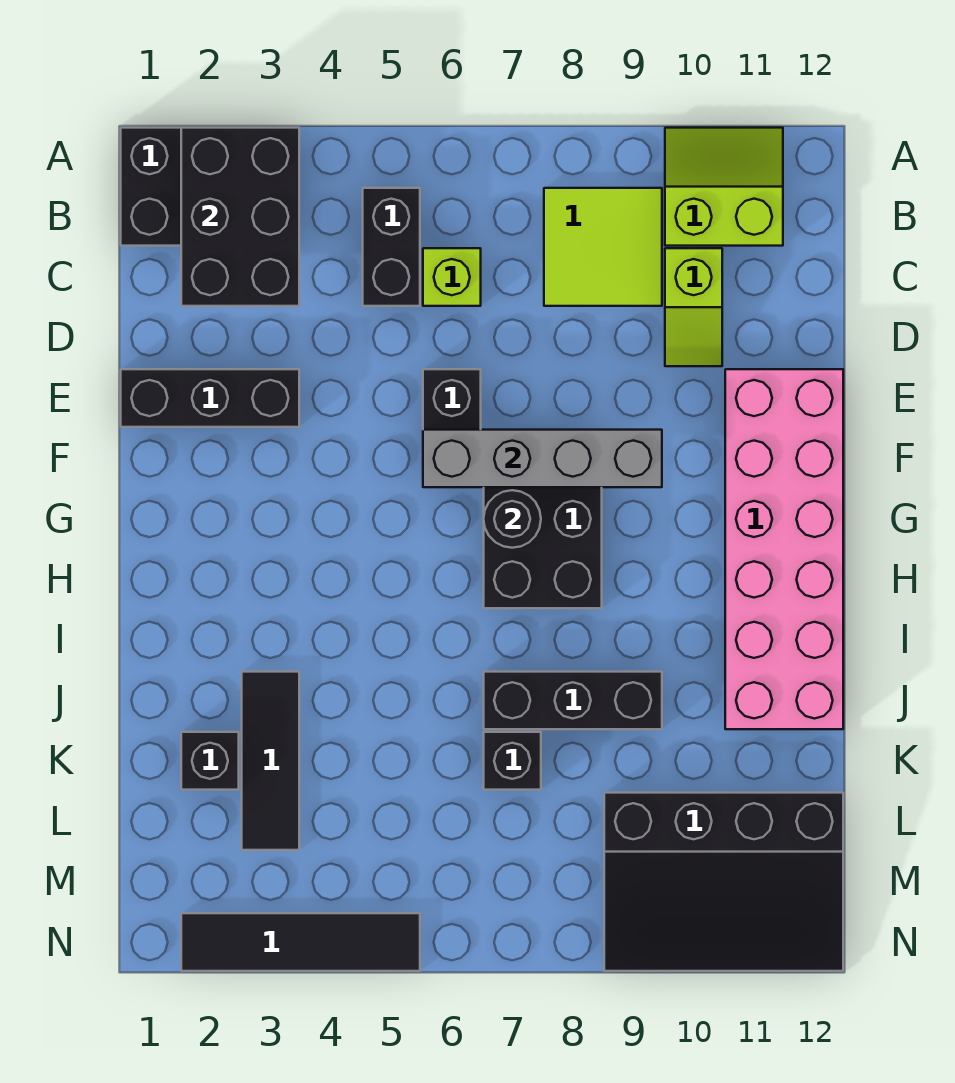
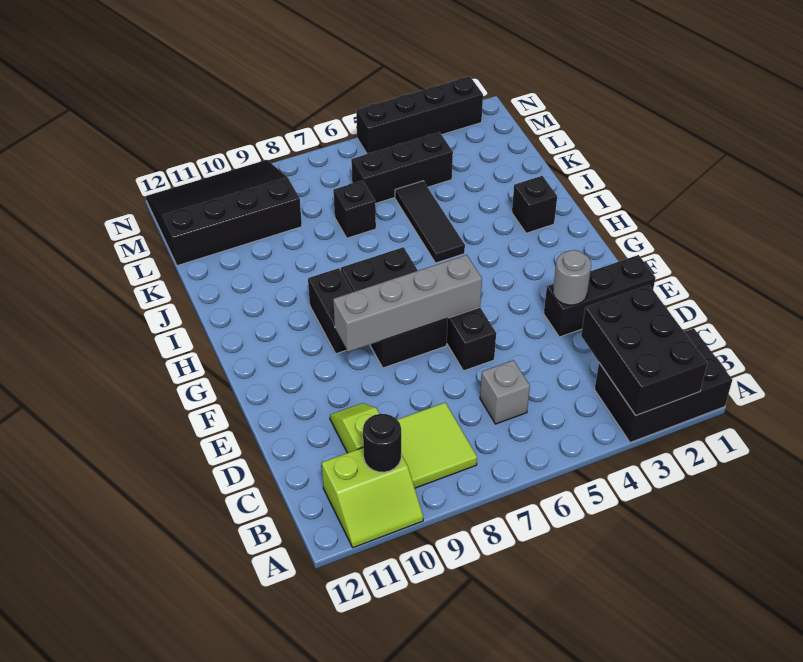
black 1x2 brick [363,188,420,306] -> black 1x2 brick moved to [308,268,352,354]
lime 1x1 brick [423,248,481,306] -> grey 1x1 brick [480,360,530,424]
none -> grey 1x1 round brick [553,250,591,305]
pink 2x6 brick [725,369,843,729] -> none
black 1x1 round brick [484,490,541,548] -> black 1x1 round brick moved to [363,414,401,472]
black 1x3 tile [242,672,299,850] -> black 1x3 tile moved to [395,181,465,263]
black 1x3 brick [484,672,662,729] -> black 1x3 brick moved to [351,132,453,204]
black 1x1 brick [181,732,239,790] -> black 1x1 brick moved to [512,176,557,233]
black 1x4 tile [181,913,420,971] -> black 1x4 brick [356,76,483,153]

